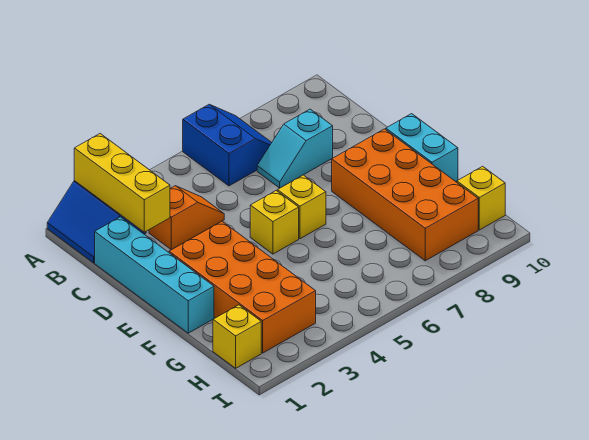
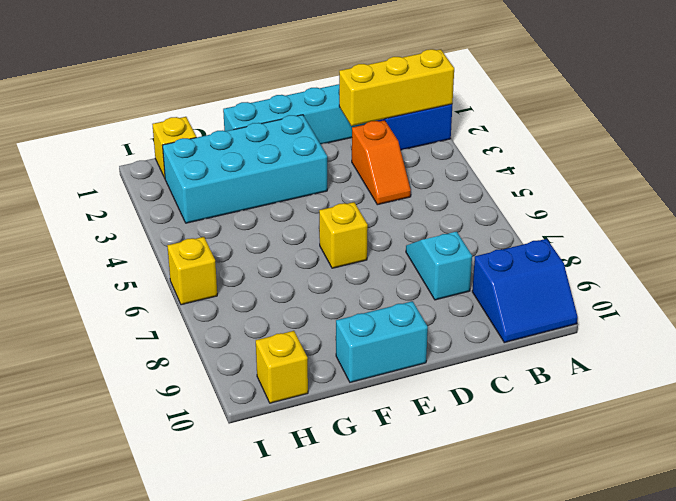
blue 2x2 slope [183,104,272,186] -> blue 2x2 slope moved to [472,239,578,343]
orange 2x4 brick [169,221,316,353] -> cyan 2x4 brick [163,115,327,223]
yellow 1x1 brick [250,191,299,254] -> yellow 1x1 brick moved to [167,237,217,305]
orange 2x4 brick [332,129,478,261] -> none

